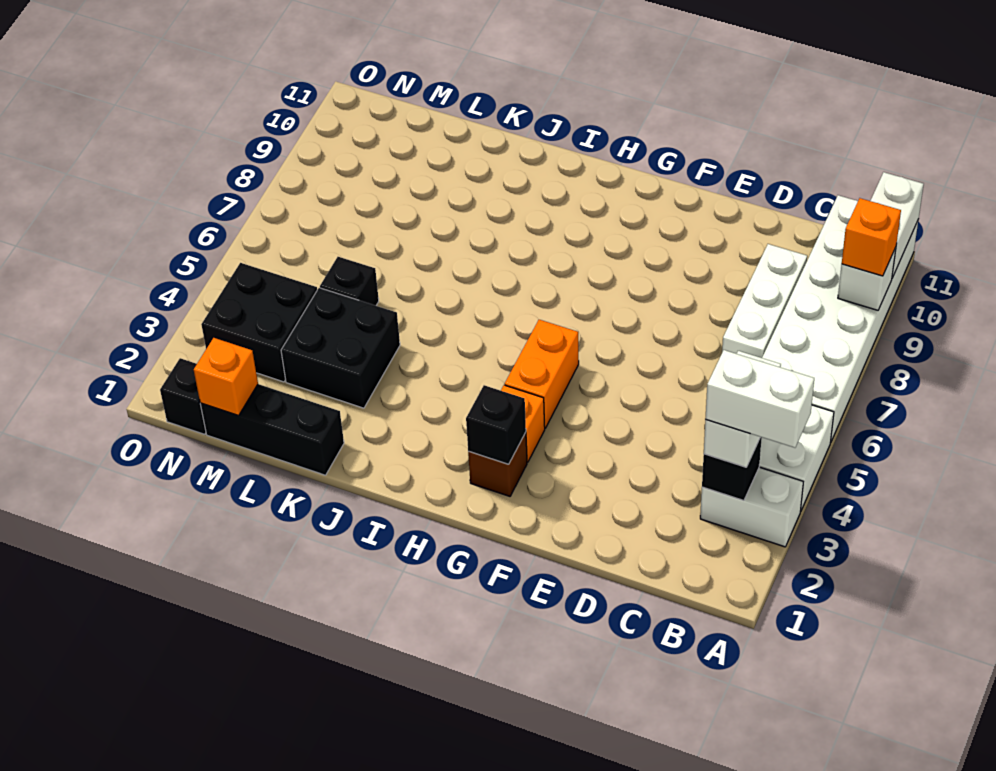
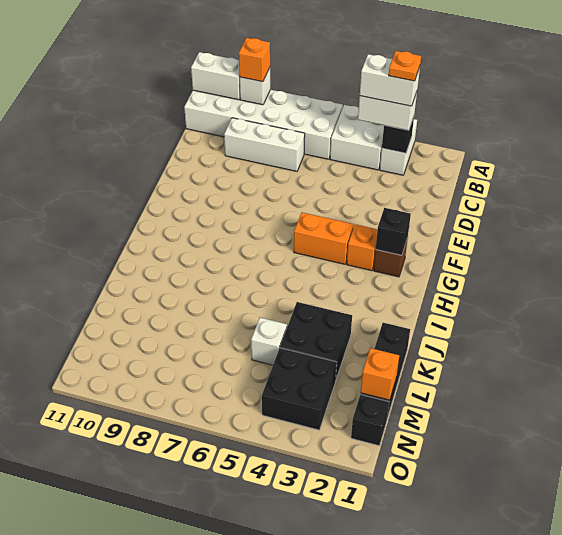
white 1x2 brick [705,350,814,448] -> white 1x2 brick turned to [360,54,420,106]
none -> orange 1x1 plate [389,51,421,81]
black 1x1 brick [320,257,379,306] -> white 1x1 brick [251,318,287,365]

